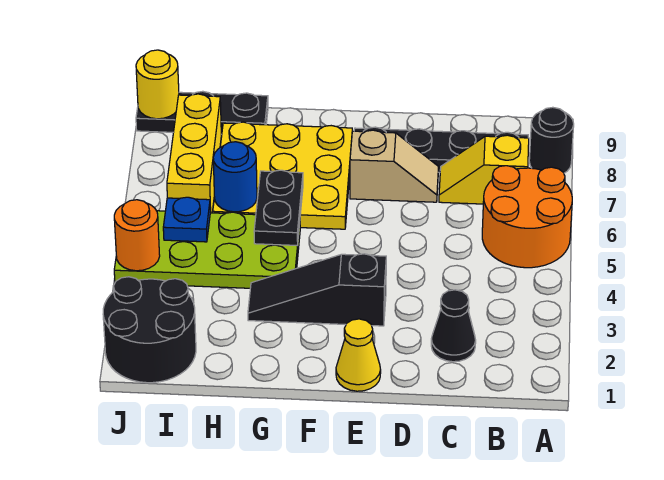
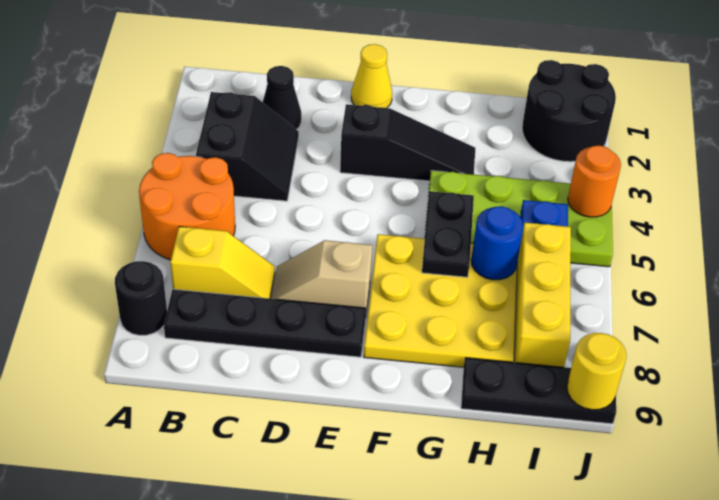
none -> black 2x2 slope [196,92,299,201]

